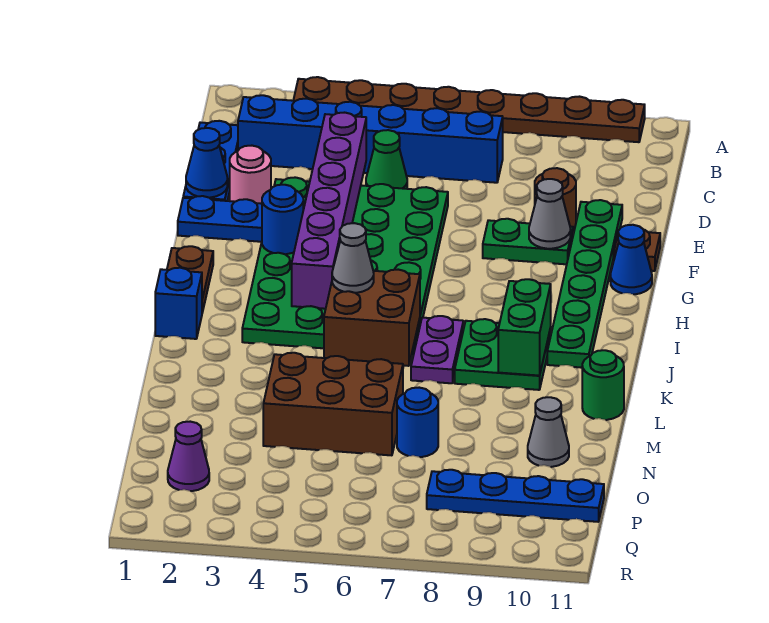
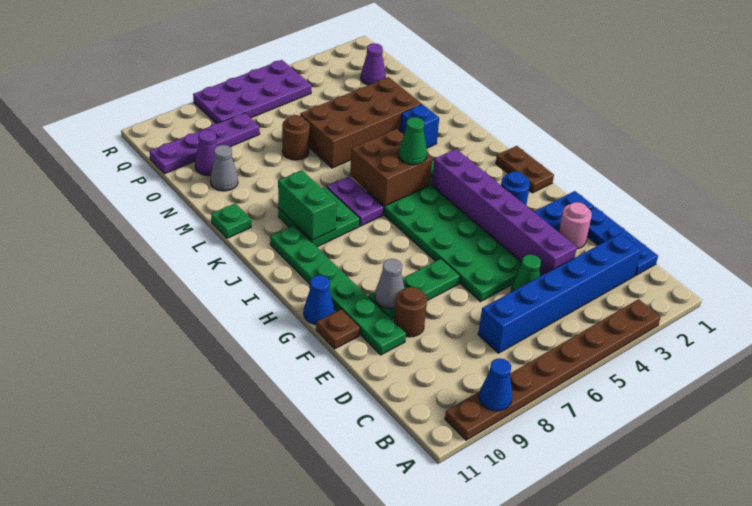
blue 1x1 cone [186,128,227,198] -> blue 1x1 cone moved to [479,358,512,411]
green 1x2 plate [483,219,573,264] -> green 1x3 plate [369,259,460,319]
blue 1x1 brick [155,268,202,339] -> blue 1x1 brick moved to [400,104,439,148]
grey 1x1 cone [332,223,374,293] -> green 1x1 cone [399,117,427,165]
green 1x1 round brick [582,350,624,420] -> green 1x1 plate [211,203,251,238]
brown 2x3 brick [263,353,403,455] -> brown 2x4 brick [300,77,422,168]
blue 1x1 round brick [397,388,438,457] -> brown 1x1 round brick [282,115,310,160]
none -> purple 1x1 cone [195,130,217,175]
blue 1x4 plate [427,470,604,522] -> purple 1x4 plate [150,113,260,174]
none -> purple 2x4 plate [193,60,312,124]

